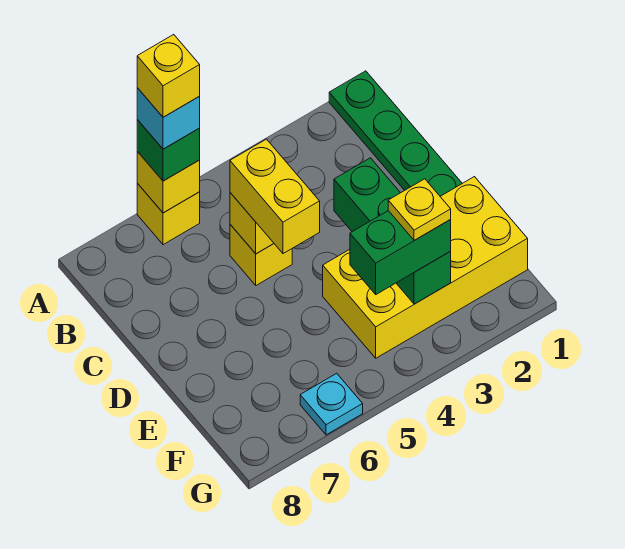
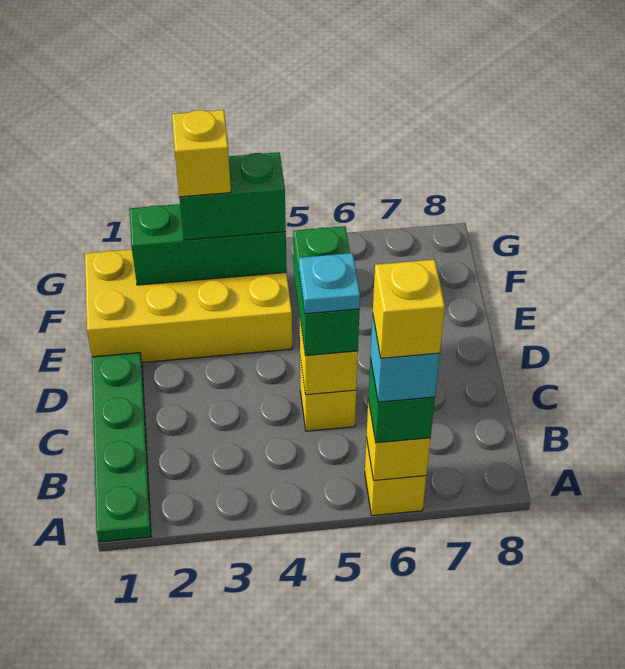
yellow 1x2 brick [230,139,320,254] -> green 1x2 brick [293,226,360,356]
green 1x3 brick [334,158,451,304] -> green 1x3 brick turned to [129,204,287,285]
yellow 1x1 plate [388,179,451,240] -> yellow 1x1 brick [172,110,231,197]
cyan 1x1 plate [300,373,363,435] -> cyan 1x1 plate moved to [299,253,360,314]

